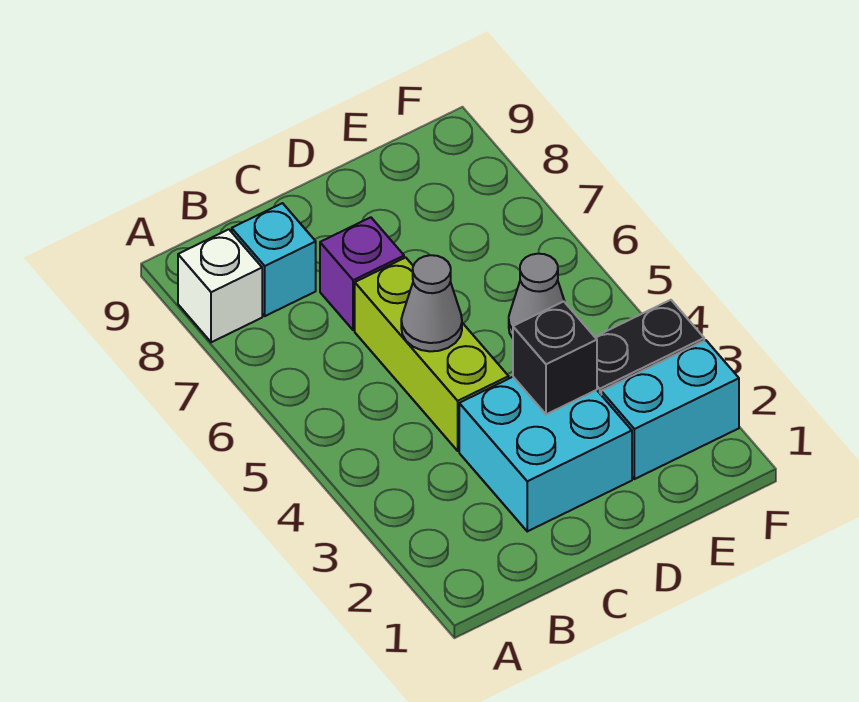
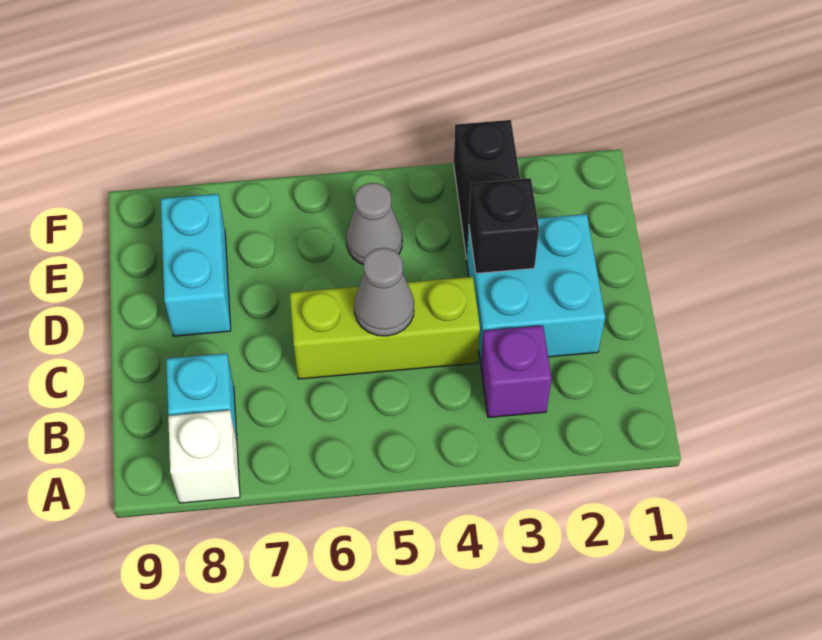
purple 1x1 brick [320,217,404,330] -> purple 1x1 brick moved to [481,325,552,418]
cyan 1x2 brick [601,340,739,479] -> cyan 1x2 brick moved to [161,194,231,336]

